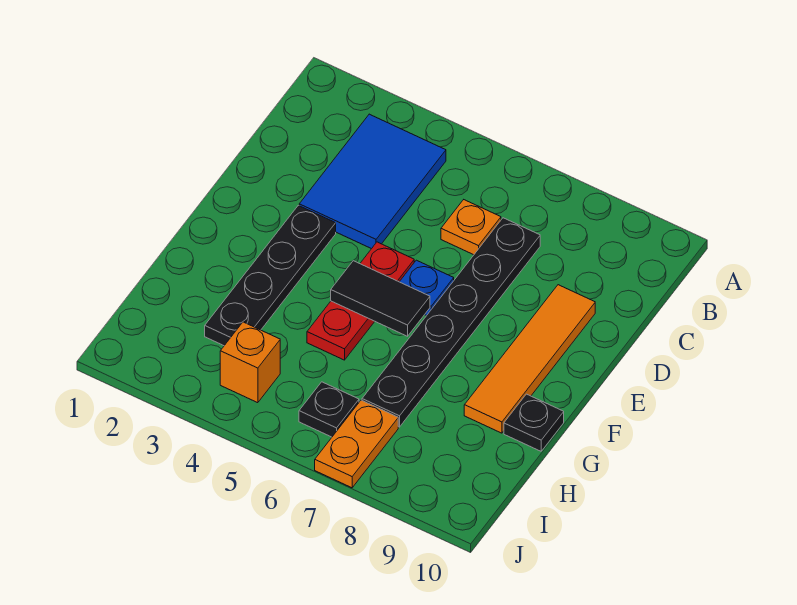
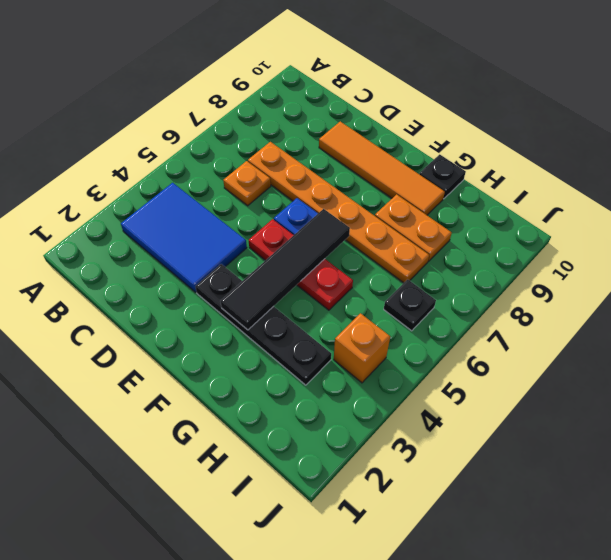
black 1x6 plate [362,218,540,427] -> orange 1x6 plate [248,142,429,283]
black 1x2 tile [331,261,430,336] -> black 1x4 tile [221,209,350,330]
orange 1x2 plate [315,400,398,488] -> orange 1x2 plate moved to [375,194,452,261]

